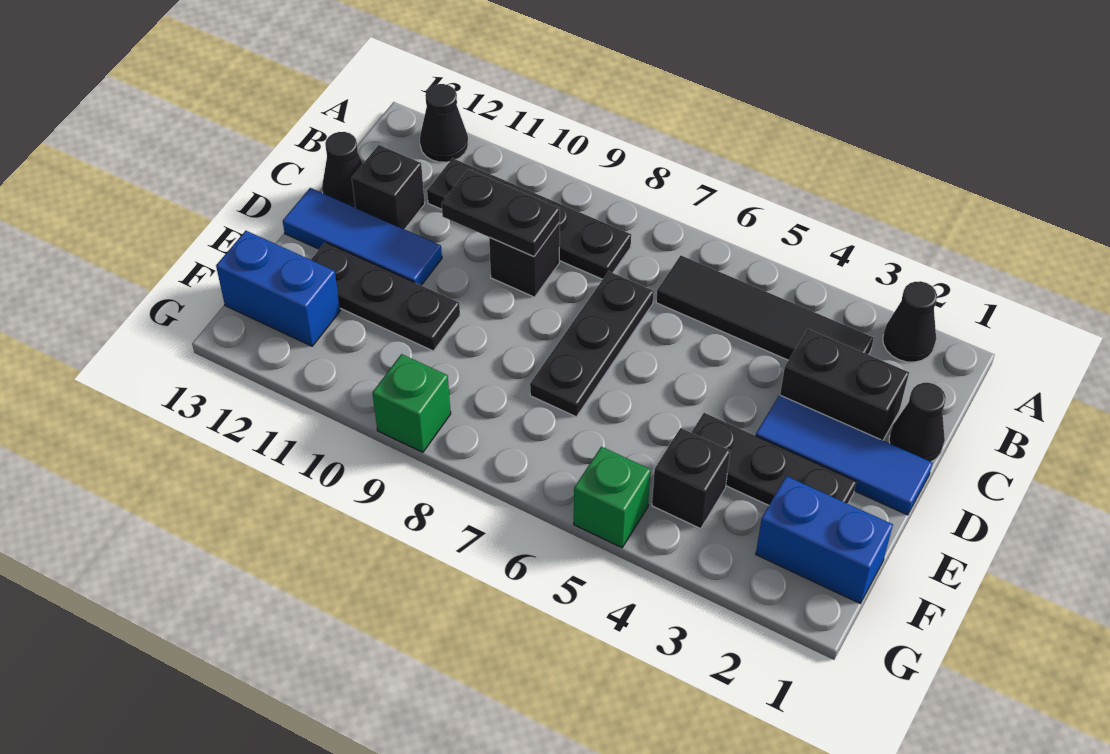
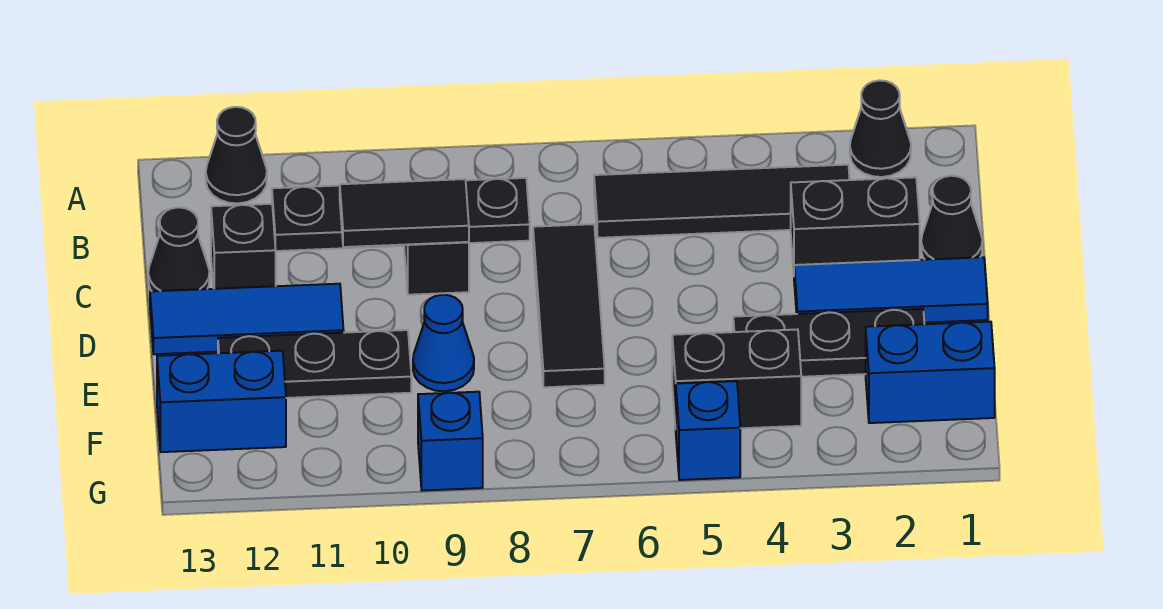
black 1x3 plate [530,271,654,417] -> black 1x3 tile [533,224,605,387]
black 1x2 plate [442,169,560,256] -> black 1x2 tile [340,179,469,247]
none -> blue 1x1 cone [413,295,474,391]
black 1x1 brick [652,428,730,529] -> black 1x2 brick [672,329,801,429]
green 1x1 brick [574,447,651,548] -> blue 1x1 brick [676,381,740,480]
green 1x1 brick [373,354,451,452] -> blue 1x1 brick [418,392,483,491]

